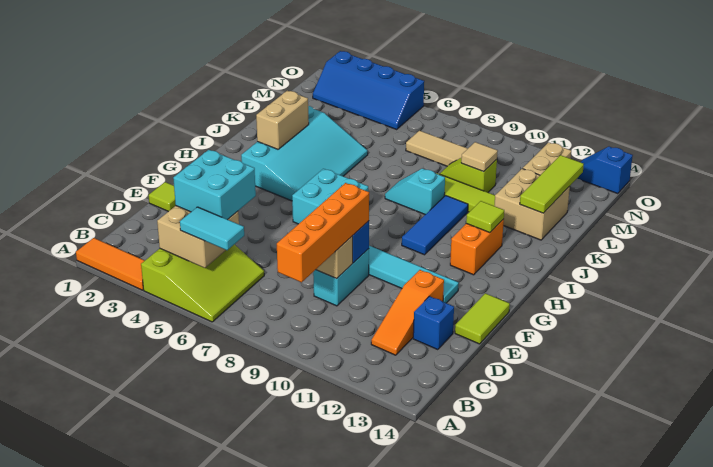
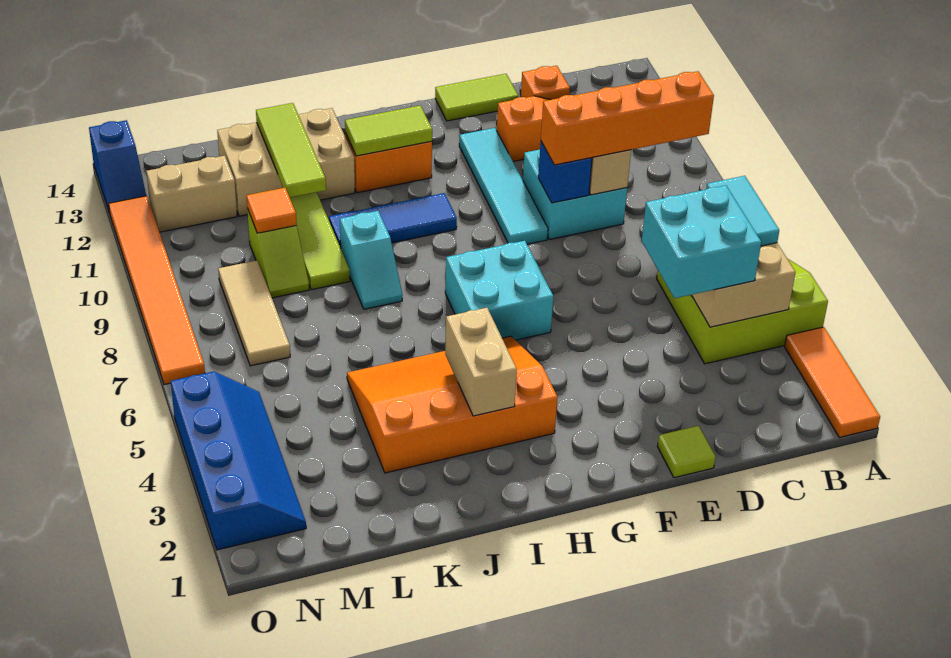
cyan 1x2 brick [313,249,369,306] -> cyan 2x2 brick [523,150,627,240]
blue 1x1 brick [413,296,454,350] -> orange 1x1 brick [521,66,570,100]
cyan 3x4 slope [241,106,368,201] -> orange 3x4 slope [347,336,558,473]
tan 1x2 brick [256,91,309,149] -> tan 1x2 brick turned to [445,308,517,416]
lime 1x1 tile [466,201,504,233] -> lime 1x2 tile [345,106,432,156]
tan 2x2 brick [494,168,570,240] -> tan 2x3 brick [217,108,355,216]
lime 1x3 tile [520,155,584,213] -> lime 1x3 tile turned to [256,103,326,197]
tan 1x1 tile [461,142,498,172] -> orange 1x1 tile [247,188,297,233]
none -> orange 1x6 tile [109,196,205,385]

